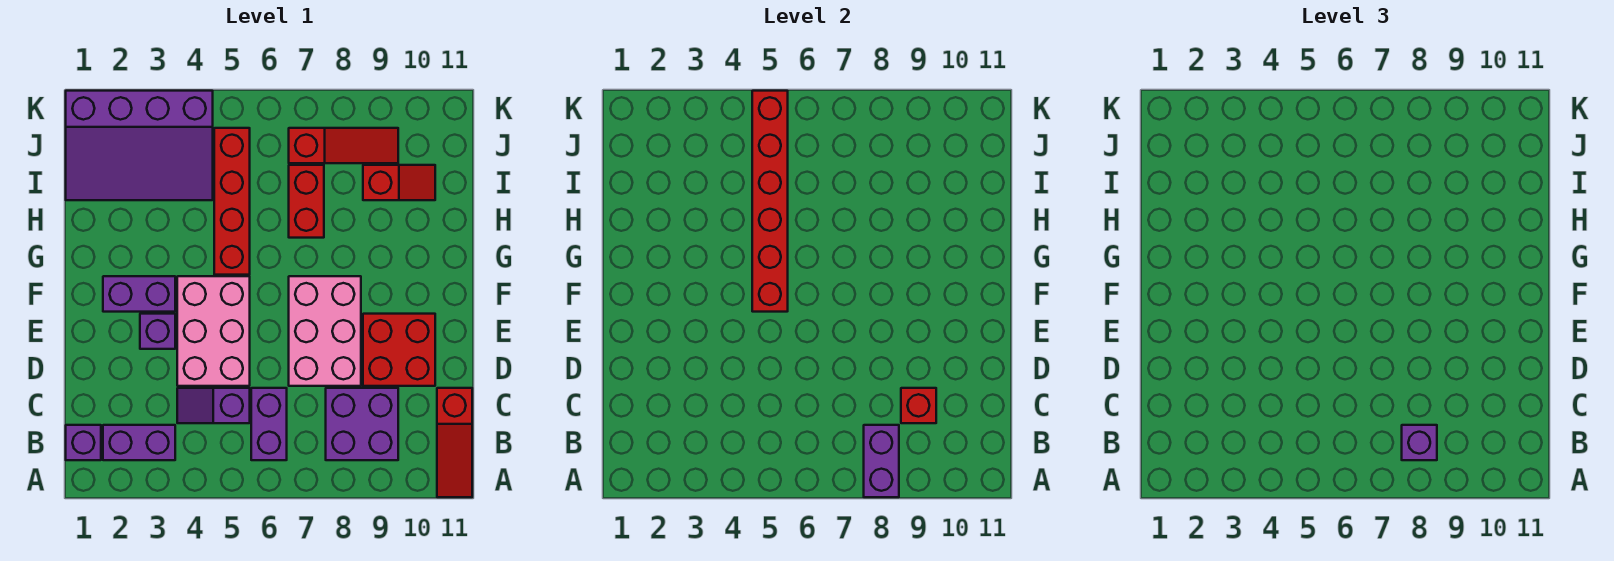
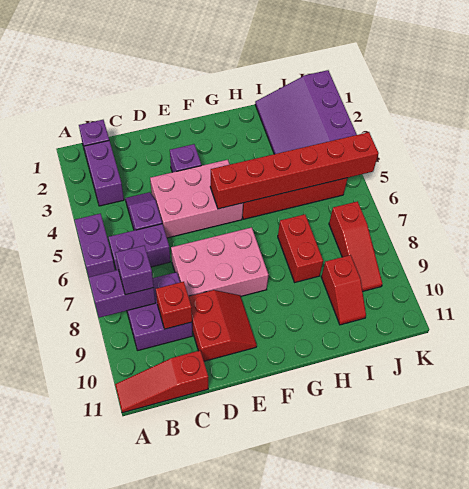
red 2x2 brick [363,314,435,386] -> red 2x2 slope [189,290,257,361]
purple 1x2 brick [103,276,175,312] -> purple 1x2 brick moved to [75,214,115,277]
red 1x2 brick [289,165,324,238] -> red 1x2 brick turned to [278,214,323,282]

